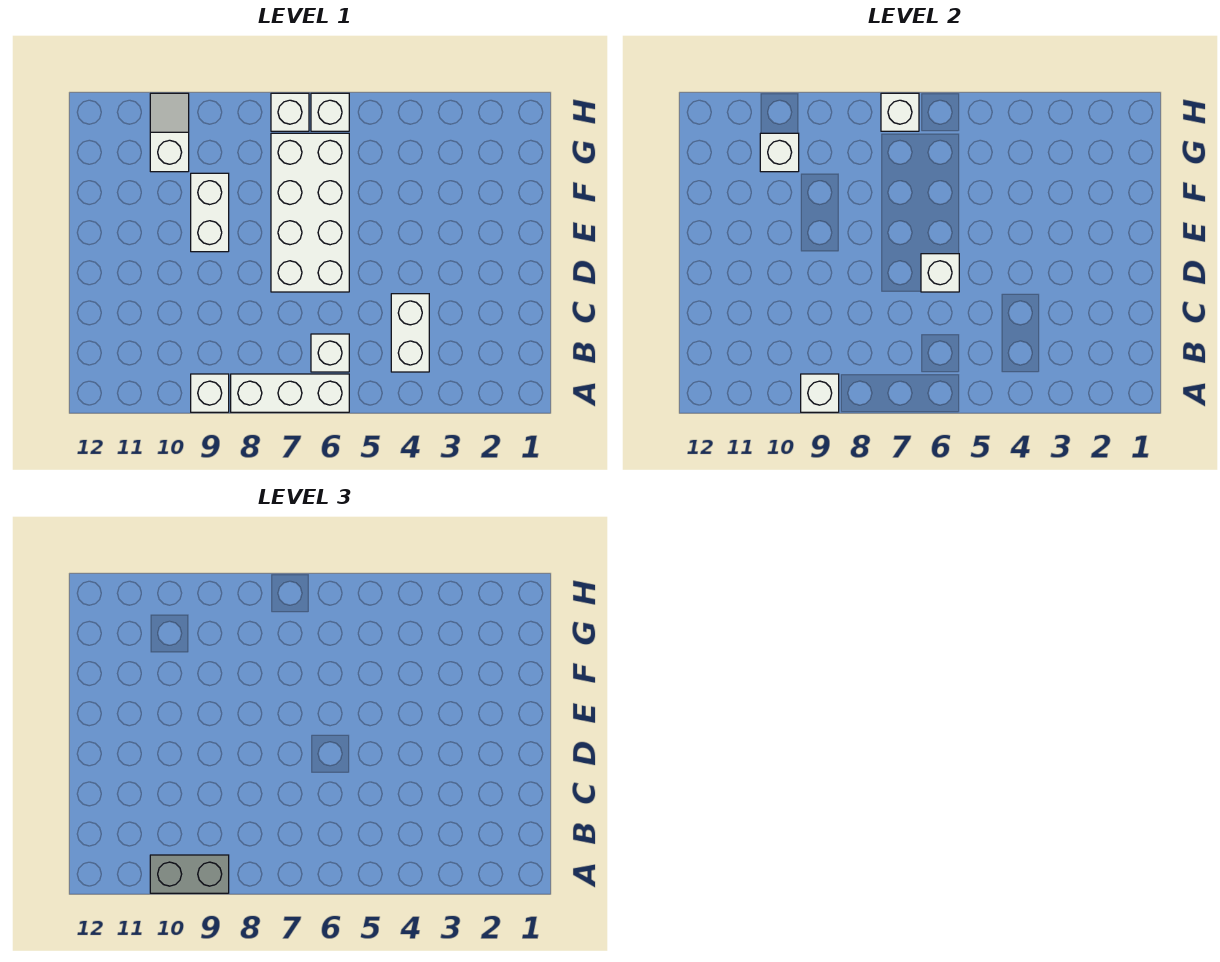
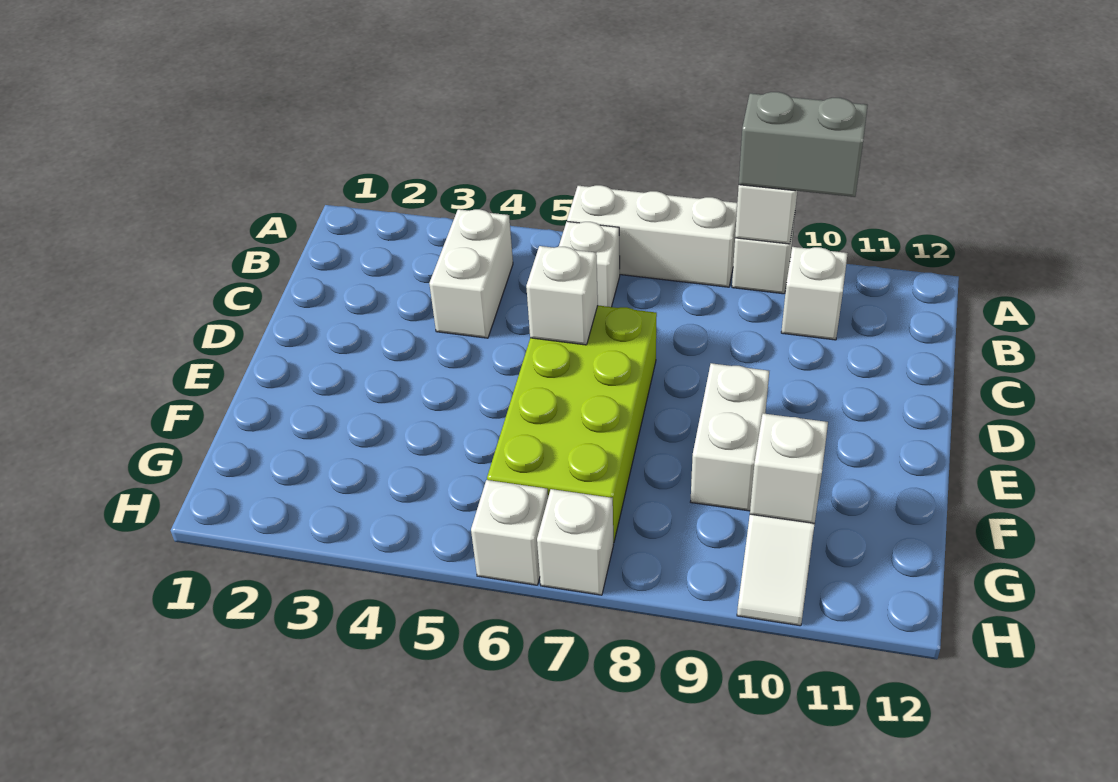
white 2x4 brick [271,133,349,292] -> lime 2x4 brick [487,306,657,543]
white 1x1 brick [881,93,919,131] -> white 1x1 brick moved to [781,247,848,340]

